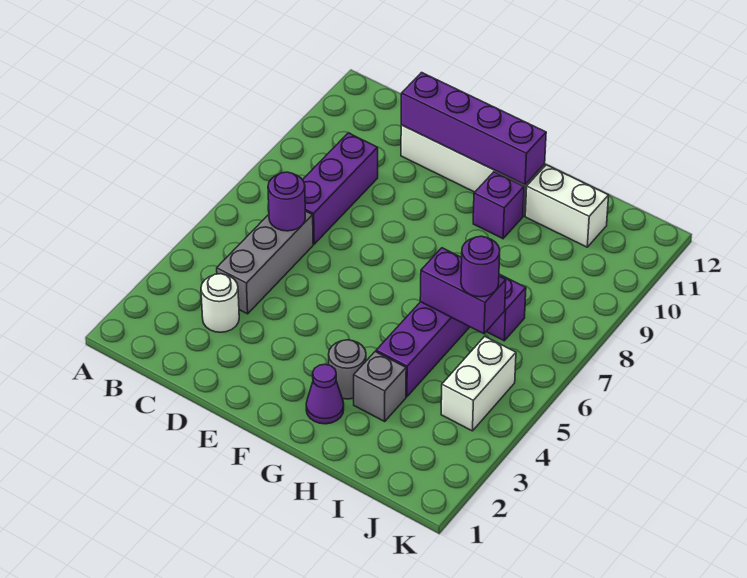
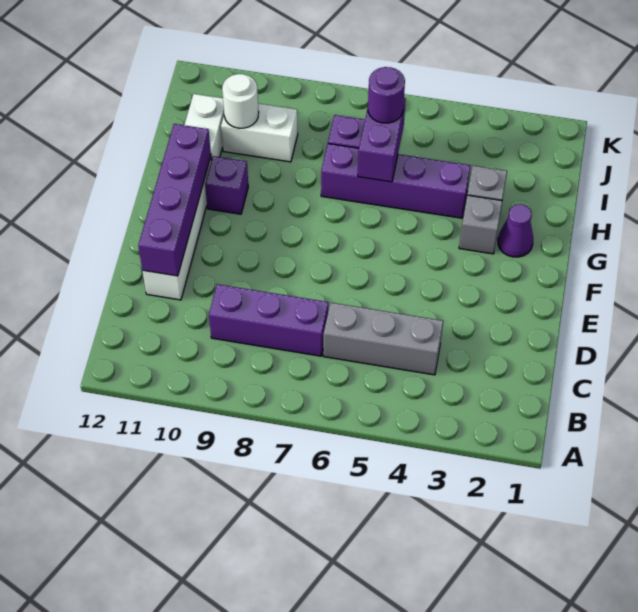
white 1x1 round brick [201,274,239,332] -> white 1x1 round brick moved to [222,74,259,128]
purple 1x1 round brick [268,172,305,231] -> none
grey 1x1 round brick [329,340,366,399] -> grey 1x1 brick [459,195,502,254]
white 1x2 brick [441,336,516,431] -> white 1x2 brick moved to [221,104,298,162]

